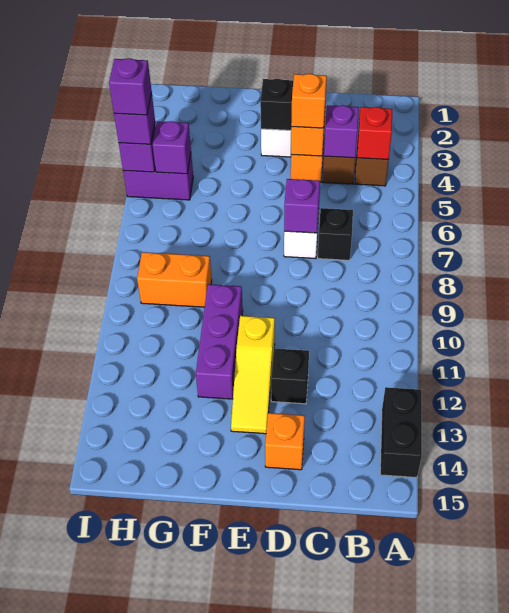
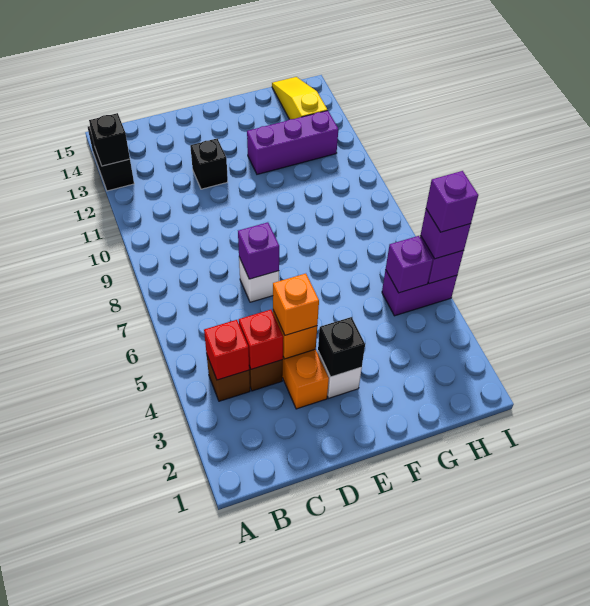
purple 1x1 brick [324,105,359,158] -> red 1x1 brick [239,310,283,369]
black 1x1 brick [318,208,353,260] -> black 1x1 brick moved to [89,113,130,166]
orange 1x1 brick [265,413,305,470] -> none
yellow 1x3 slope [231,316,275,434] -> yellow 1x3 slope moved to [272,77,327,119]
purple 1x3 brick [196,284,243,399] -> purple 1x3 brick turned to [247,110,338,174]
orange 1x2 brick [137,252,212,307] -> none

